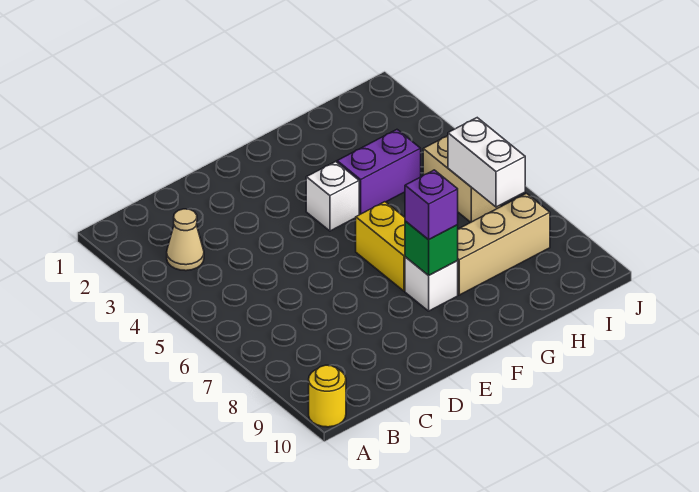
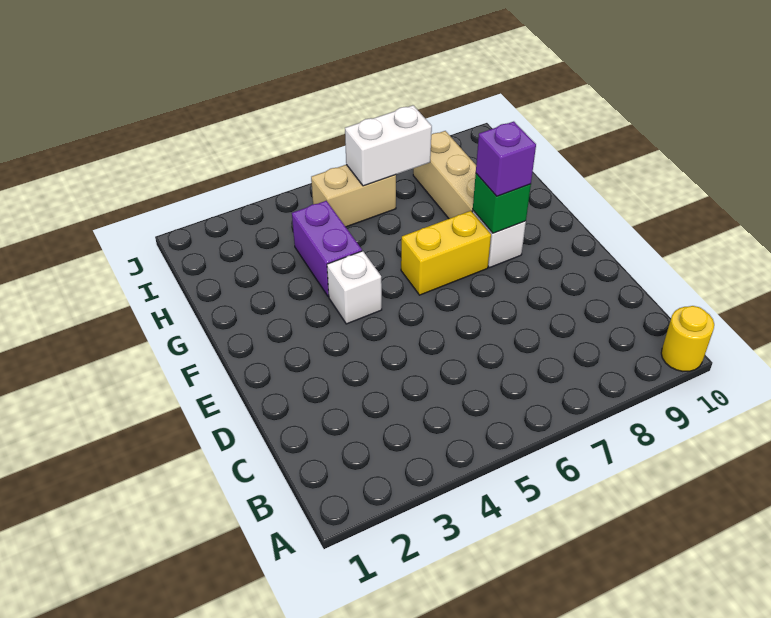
tan 1x1 cone [167,209,204,271] -> none

